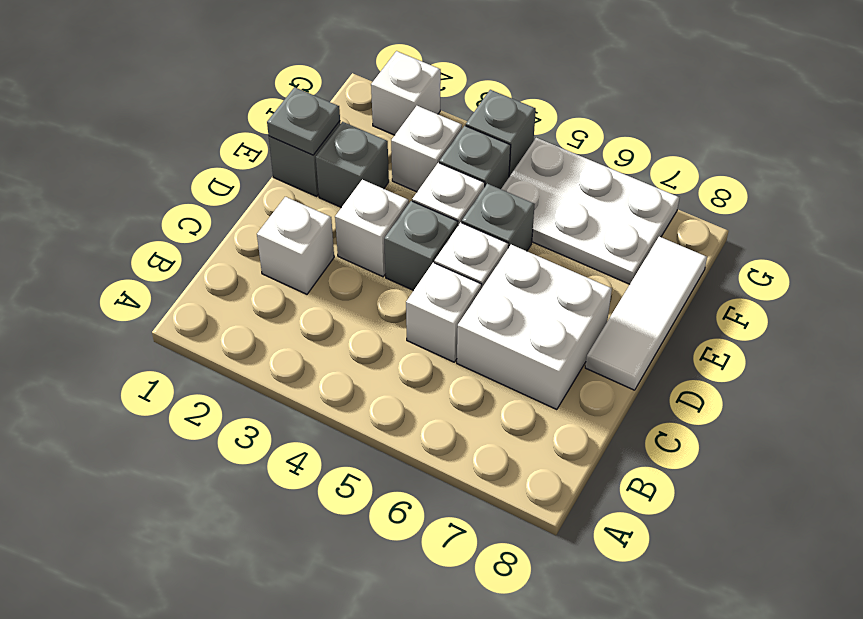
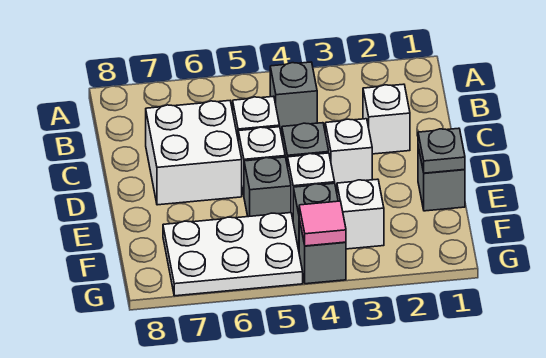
white 1x3 tile [585,237,707,390] -> none
grey 1x1 brick [316,122,389,208] -> grey 1x1 brick moved to [270,62,317,132]
white 1x1 brick [371,51,441,135] -> none
none -> pink 1x1 tile [299,201,346,246]

